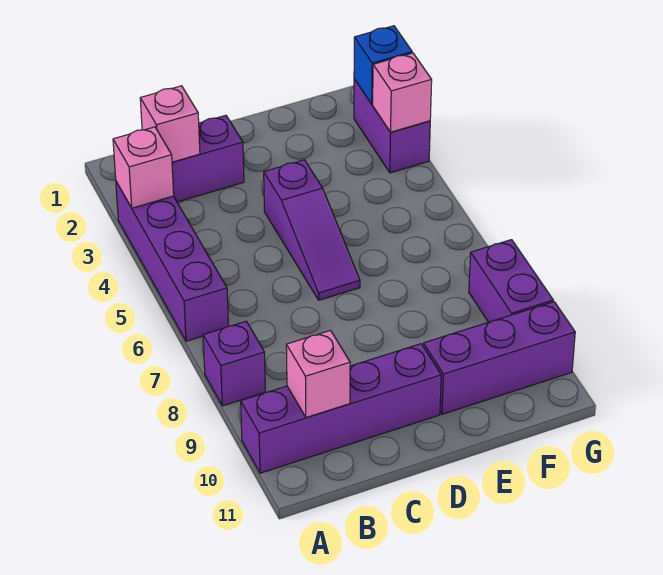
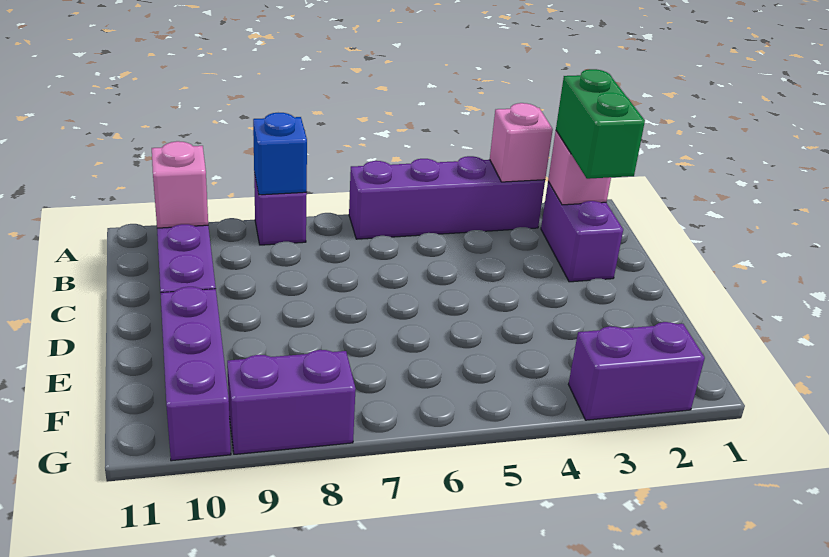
none -> green 1x2 brick [556,69,645,179]
purple 1x3 slope [264,160,360,300] -> none
blue 1x1 brick [354,26,412,104] -> blue 1x1 brick moved to [253,113,307,195]
pink 1x1 brick [373,53,432,132] -> none

